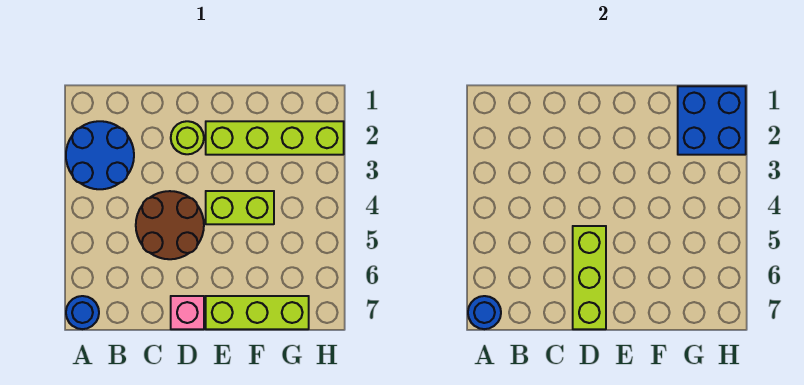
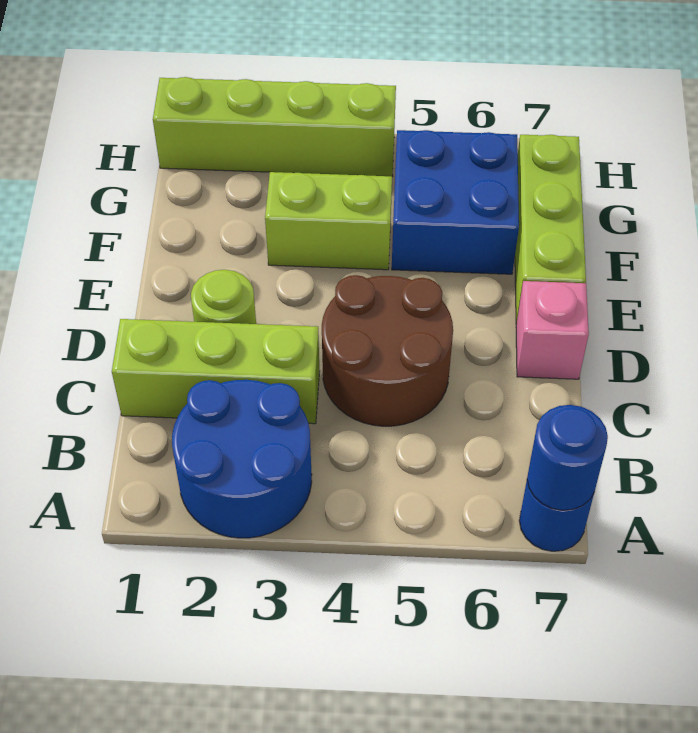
lime 1x3 brick [573,226,606,329] -> lime 1x3 brick moved to [112,319,320,424]
lime 1x4 brick [206,121,344,155] -> lime 1x4 brick turned to [153,77,396,176]
lime 1x2 brick [206,191,274,224] -> lime 1x2 brick turned to [265,172,392,270]
blue 2x2 brick [678,86,746,155] -> blue 2x2 brick moved to [392,130,519,274]

